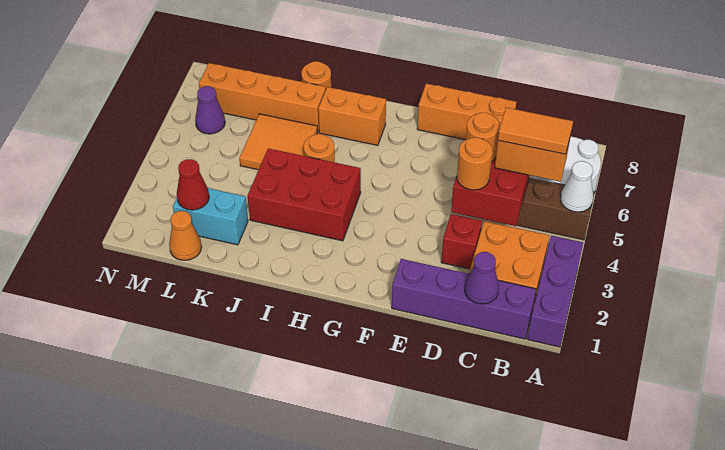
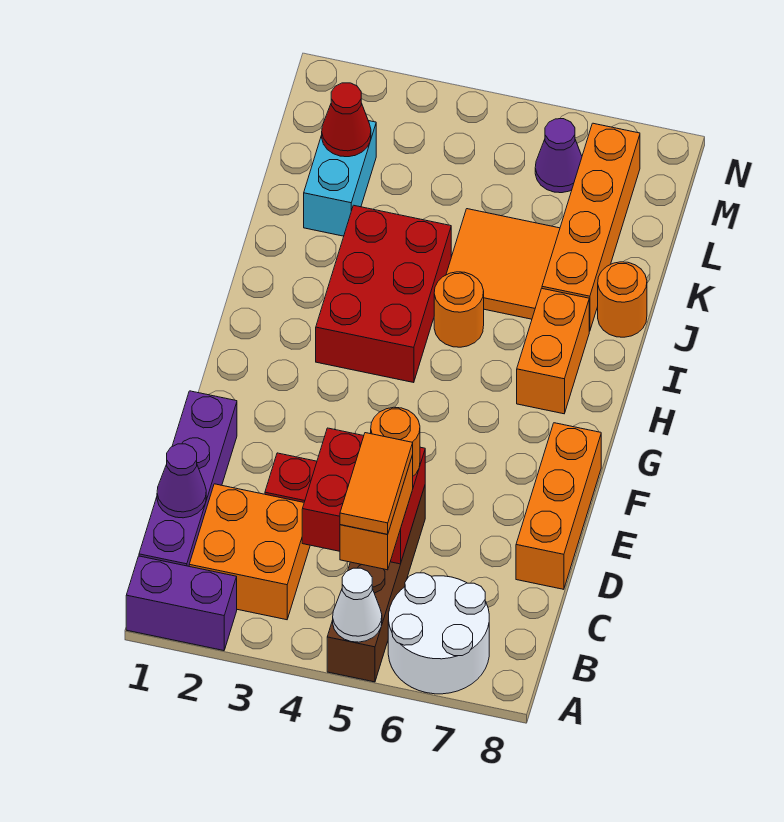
purple 1x3 brick [527,236,583,347] -> purple 1x2 brick [126,556,237,651]
orange 1x1 round brick [457,138,493,190] -> none
orange 1x1 cone [169,211,202,260] -> none

